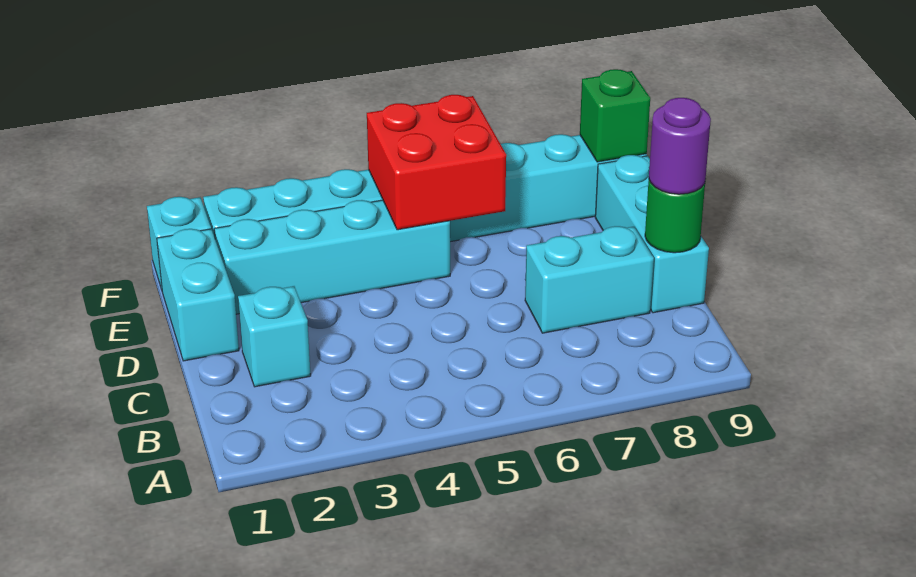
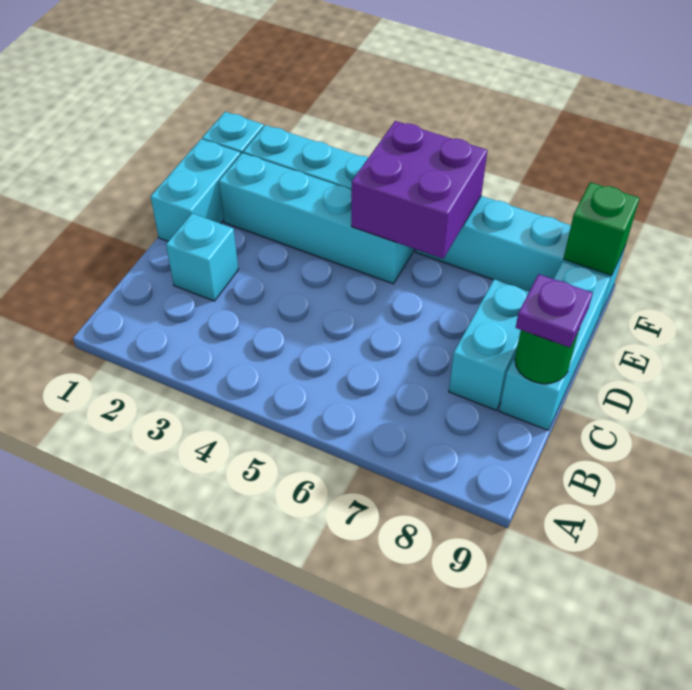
cyan 1x2 brick [525,226,654,333] -> cyan 1x2 brick turned to [449,279,529,410]
purple 1x1 round brick [649,98,711,194] -> purple 1x1 plate [516,274,593,347]
red 2x2 brick [367,95,506,230] -> purple 2x2 brick [351,121,487,259]

